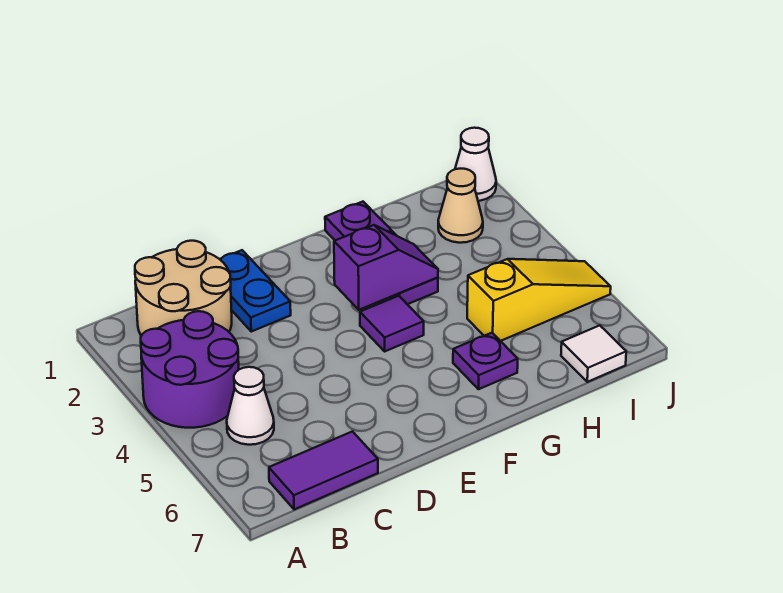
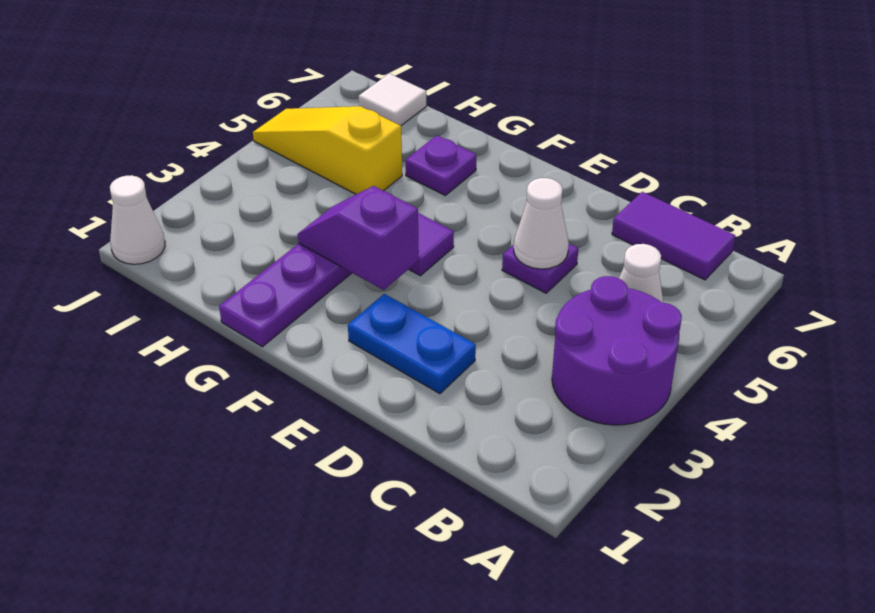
tan 2x2 round brick [135,241,232,336] -> none
blue 1x2 plate [220,250,291,332] -> blue 1x2 plate turned to [348,294,476,394]
none -> purple 1x1 plate [502,244,578,293]
none -> white 1x1 cone [514,178,569,269]
tan 1x1 cone [438,169,483,243] -> none

